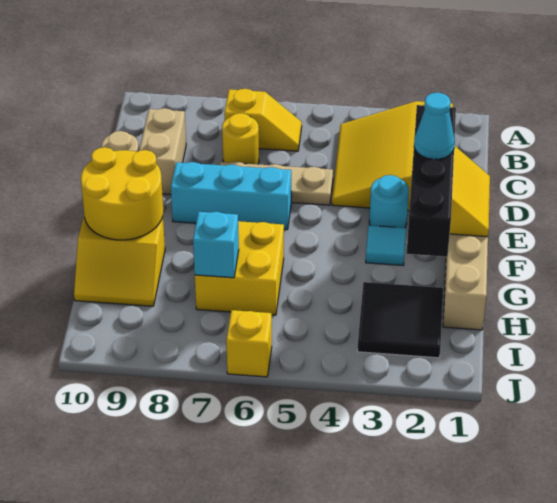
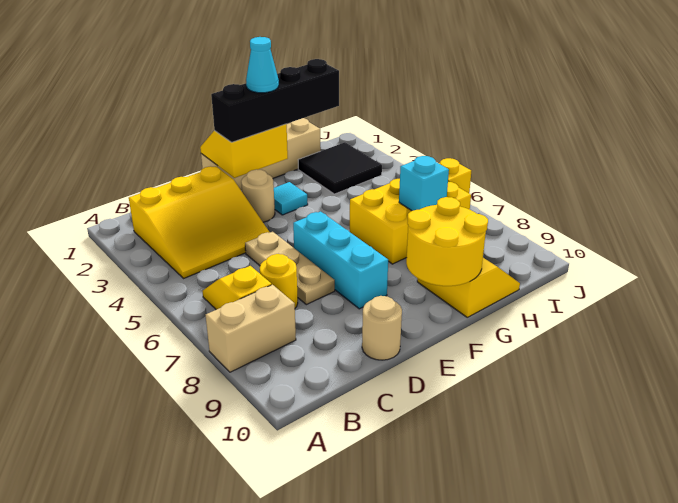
tan 1x2 brick [139,108,186,195] -> tan 1x2 brick moved to [206,285,296,372]
cyan 1x1 round brick [369,175,409,228] -> tan 1x1 round brick [241,169,275,222]
yellow 2x2 brick [195,221,284,315] -> yellow 2x3 brick [350,179,471,264]

